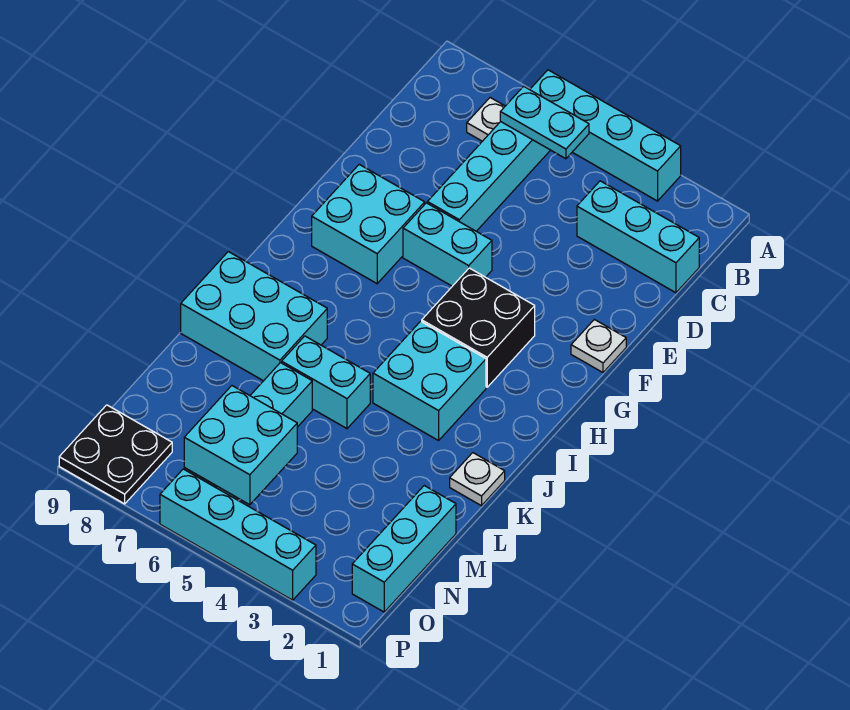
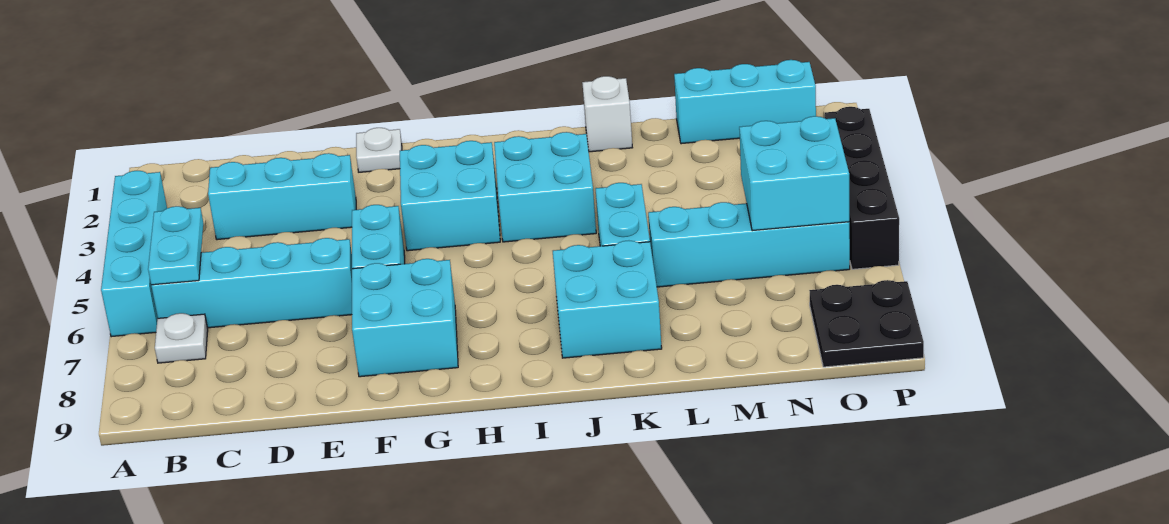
cyan 1x3 brick [577,181,699,293] -> cyan 1x3 brick turned to [208,153,356,240]
black 2x2 brick [422,268,535,387] -> cyan 2x2 brick [400,141,500,251]
cyan 2x3 brick [181,252,327,381] -> cyan 2x2 brick [553,241,662,358]
white 1x1 plate [450,453,505,506] -> white 1x1 brick [582,76,632,152]
cyan 1x4 brick [160,469,316,600] -> black 1x4 brick [825,107,899,269]

